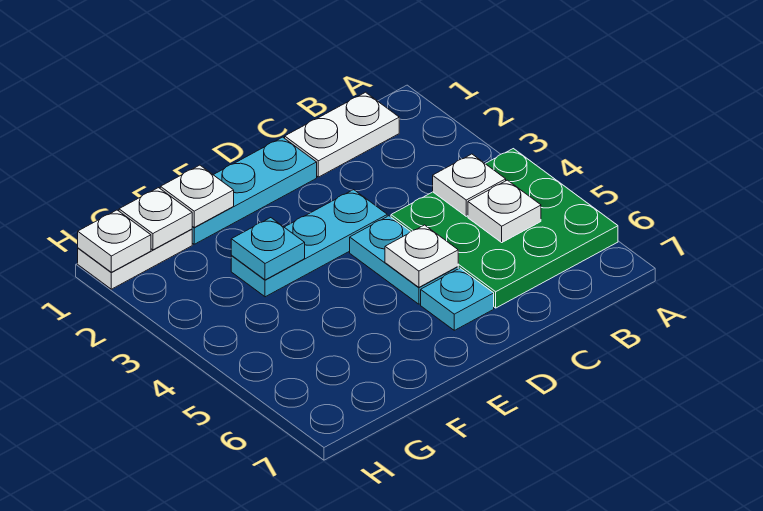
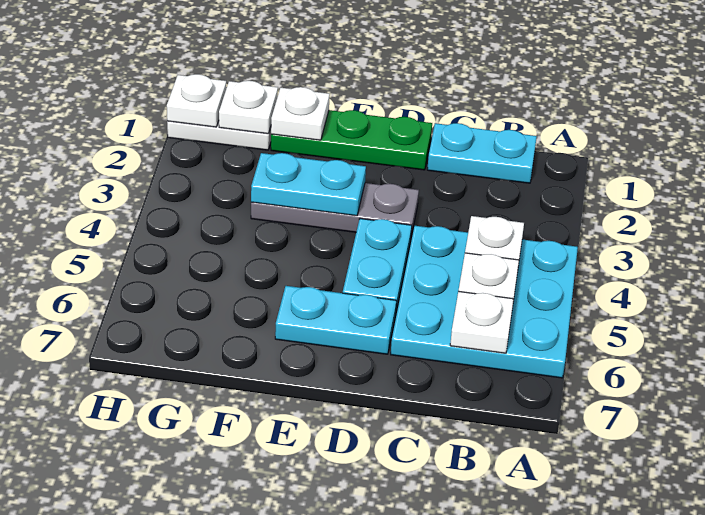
green 3x3 plate [391,149,618,308] -> cyan 3x3 plate [391,226,578,378]
white 1x2 plate [285,92,399,177] -> cyan 1x2 plate [427,123,537,183]
cyan 1x3 plate [192,137,317,244] -> green 1x3 plate [271,110,432,170]
cyan 1x3 plate [231,190,387,297] -> grey 1x3 plate [251,183,419,236]
white 1x1 plate [385,225,458,287] -> white 1x1 plate moved to [450,291,513,353]
cyan 1x1 plate [421,268,494,330] -> cyan 1x2 plate [275,286,397,354]
cyan 1x1 plate [231,218,305,280] -> cyan 1x2 plate [251,153,366,216]

